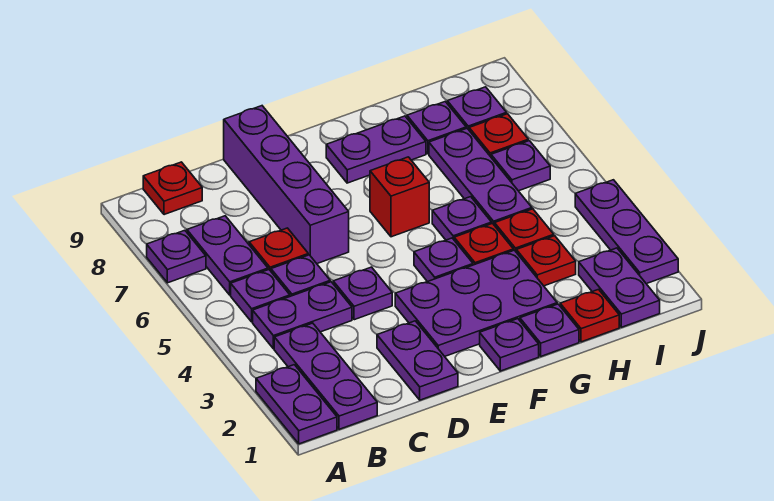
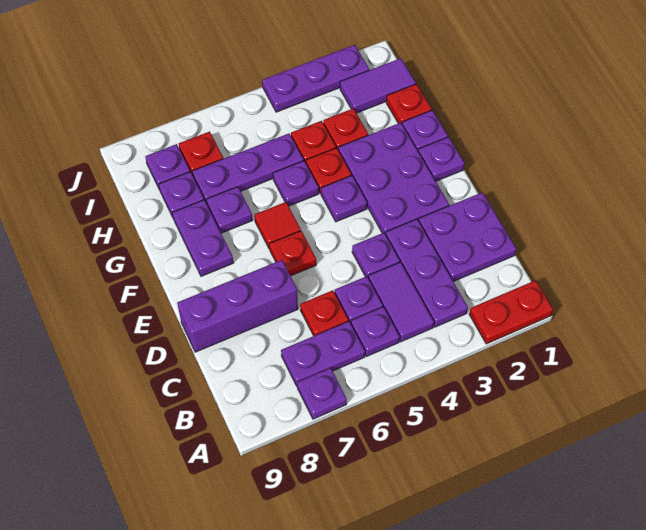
purple 1x2 plate [256,365,337,444] -> red 1x2 plate [469,280,553,344]
purple 1x3 plate [274,323,377,429] -> purple 1x3 plate turned to [386,219,468,327]
purple 1x2 plate [253,282,352,349] -> purple 1x2 tile [368,262,434,342]
red 1x1 plate [143,162,202,215] -> red 1x1 plate moved to [269,231,316,276]
purple 1x2 plate [377,321,458,400] -> purple 2x2 plate [419,193,517,282]
purple 1x4 brick [224,106,349,264] -> purple 1x3 brick [177,260,298,352]
red 1x1 brick [370,157,429,237] -> red 1x1 tile [254,202,301,249]
purple 1x2 plate [579,248,660,327] -> purple 1x2 tile [340,58,416,113]
purple 1x1 plate [491,141,550,191] -> purple 1x1 plate moved to [206,187,253,233]

